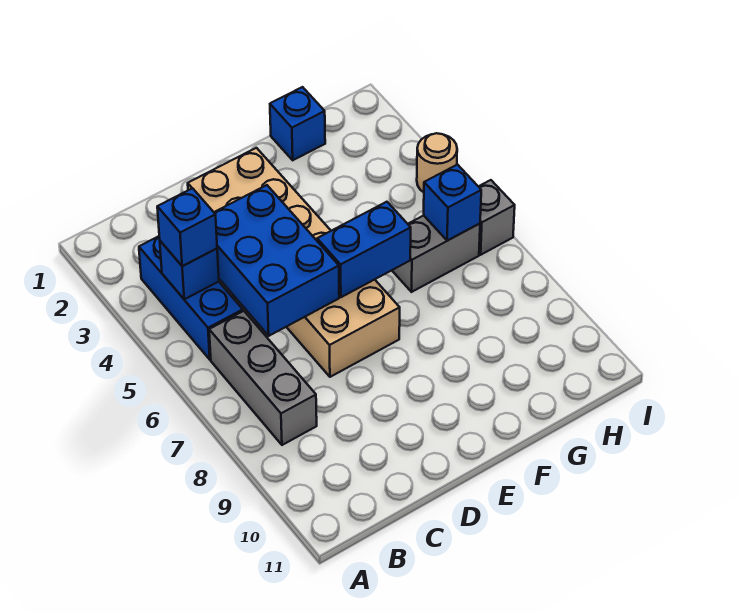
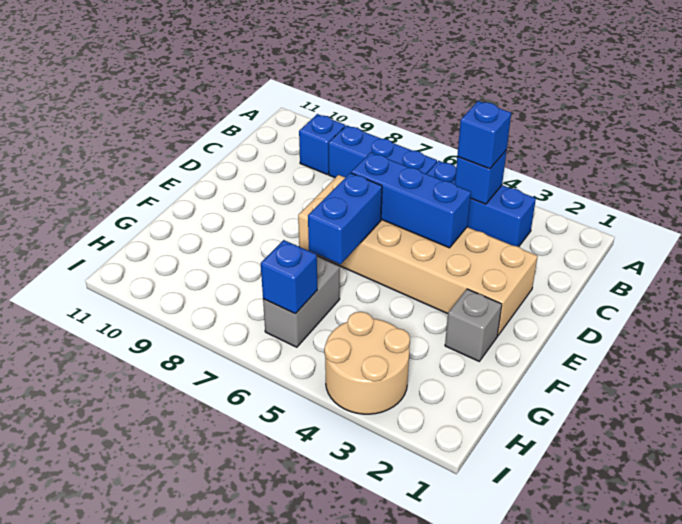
grey 1x3 brick [209,311,317,445] -> blue 1x3 brick [329,125,437,178]
blue 2x3 brick [214,185,339,336] -> blue 1x3 brick [351,152,471,248]
blue 1x1 brick [270,87,325,160] -> blue 1x1 brick moved to [299,114,345,174]
tan 1x1 round brick [417,133,457,192] -> tan 2x2 round brick [324,312,410,414]
grey 1x1 brick [478,180,515,255] -> grey 1x1 brick moved to [445,289,502,361]

